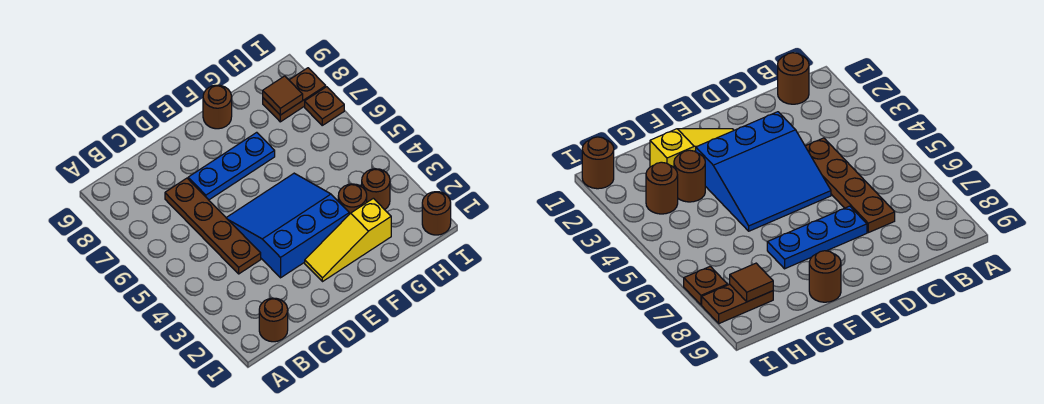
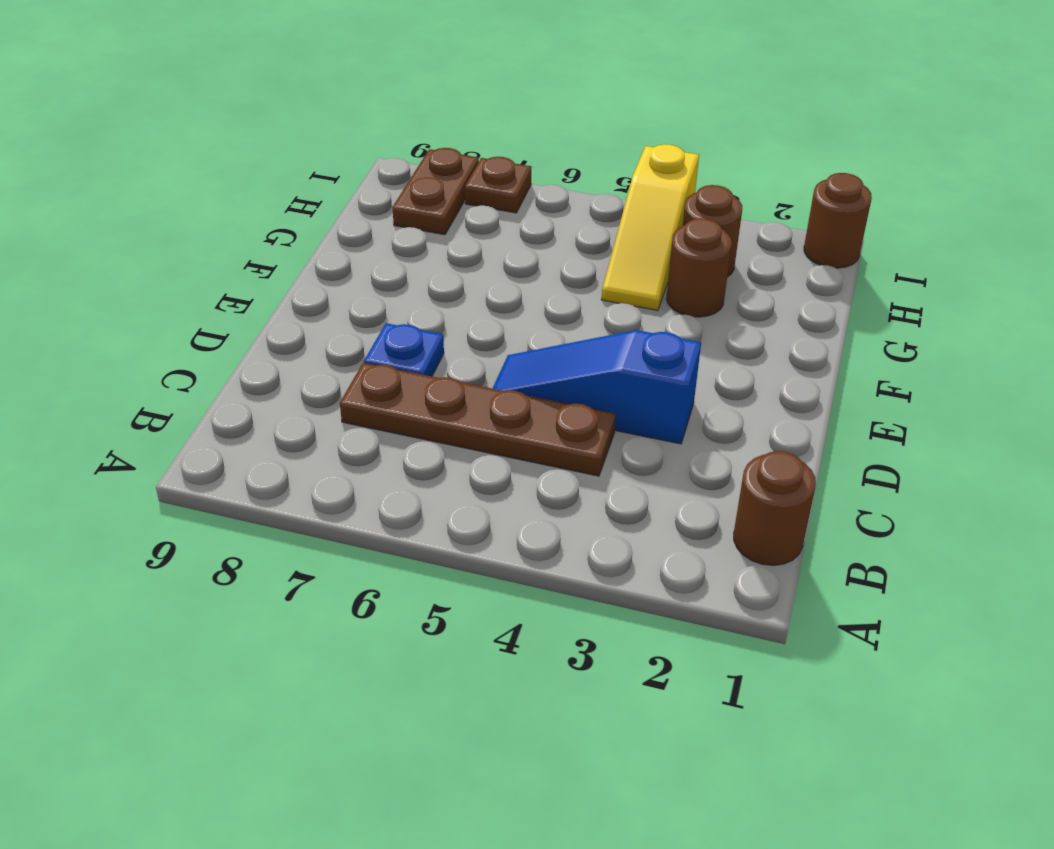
blue 3x3 slope [226,173,349,278] -> blue 1x3 slope [492,330,701,444]
blue 1x3 plate [188,132,275,200] -> blue 1x1 plate [364,323,444,376]
yellow 1x3 slope [305,198,391,282] -> yellow 1x3 slope moved to [601,144,699,310]
brown 1x1 round brick [203,85,232,129] -> none
brown 1x1 tile [263,76,303,115] -> none

